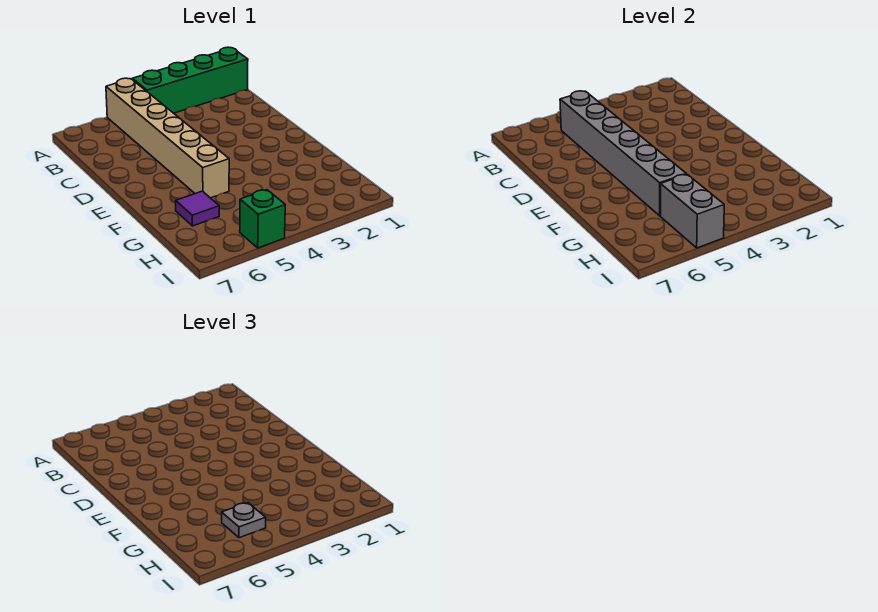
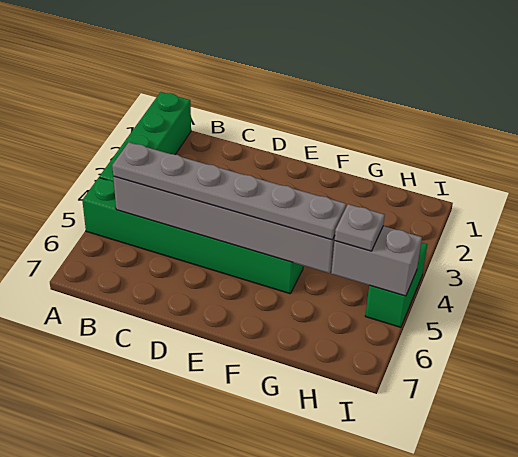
tan 1x6 brick [106,78,229,198] -> green 1x6 brick [82,178,303,294]
none -> grey 1x6 plate [112,142,346,240]
purple 1x1 tile [176,191,219,226] -> none
green 1x1 brick [240,190,285,248] -> green 1x2 brick [365,242,427,327]

